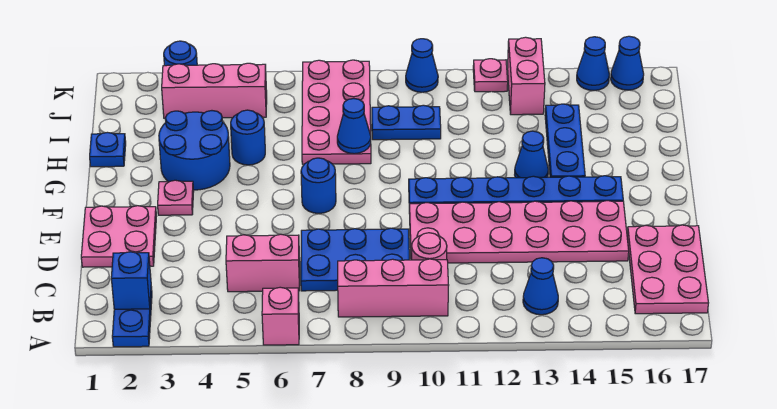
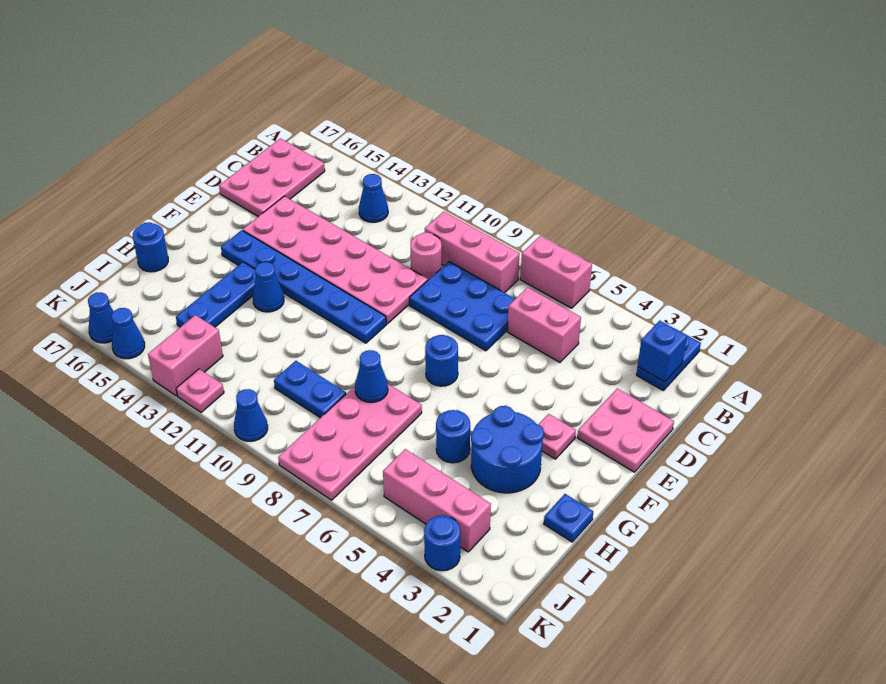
pink 1x1 brick [262,287,299,345] -> pink 1x2 brick [520,236,592,308]
none -> blue 1x1 round brick [133,222,168,272]

